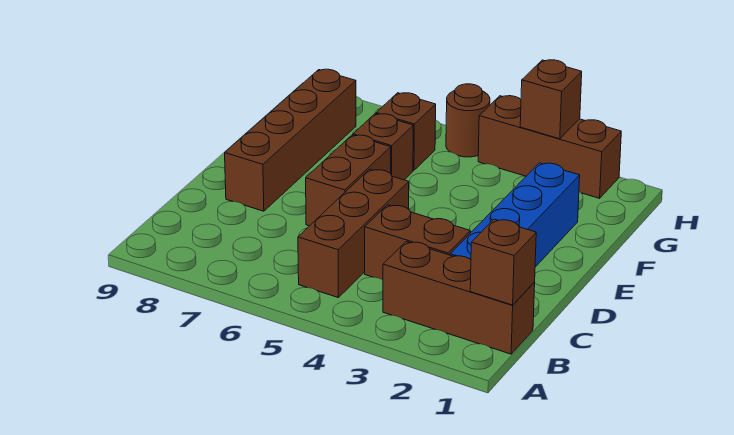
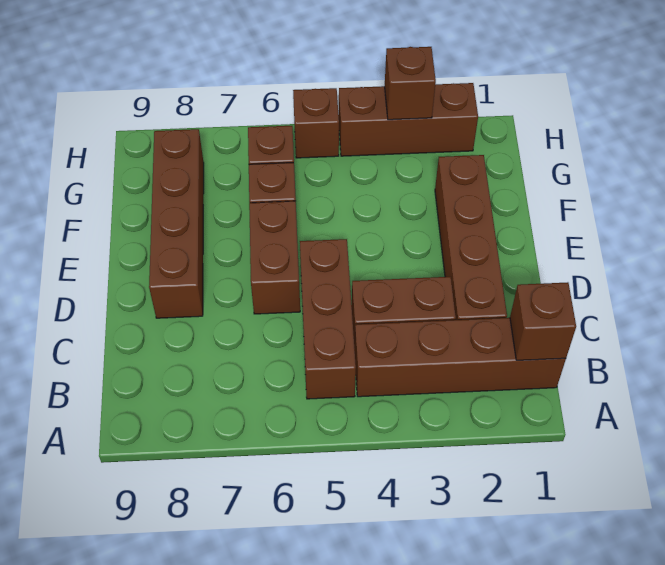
brown 1x3 brick [383,242,535,354] -> brown 1x4 brick [355,318,566,397]
blue 1x4 brick [450,163,580,267] -> brown 1x4 brick [435,155,507,320]
brown 1x1 round brick [446,84,490,157] -> brown 1x1 brick [293,88,339,158]

